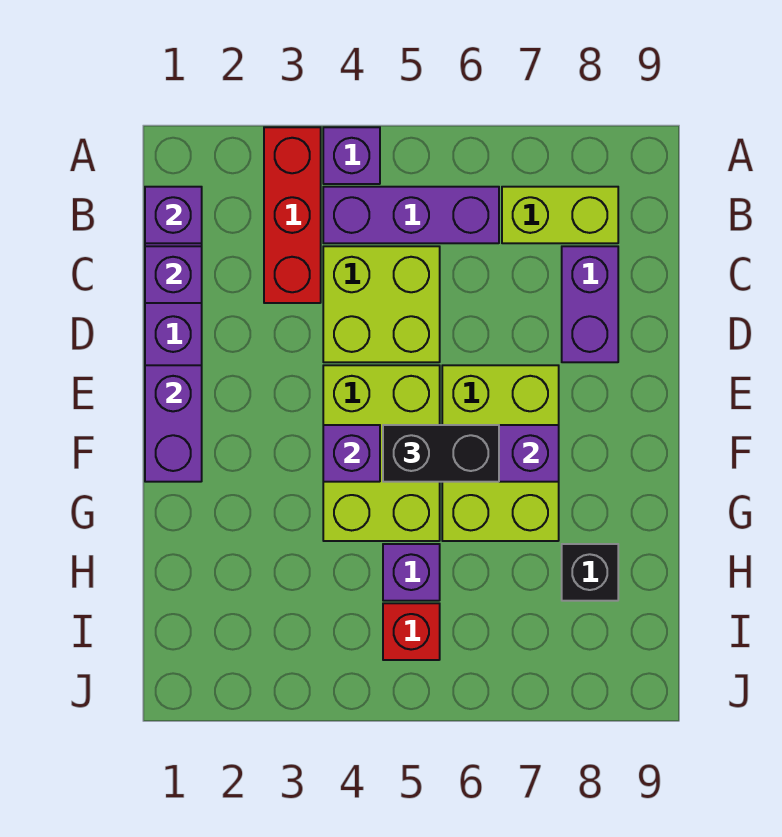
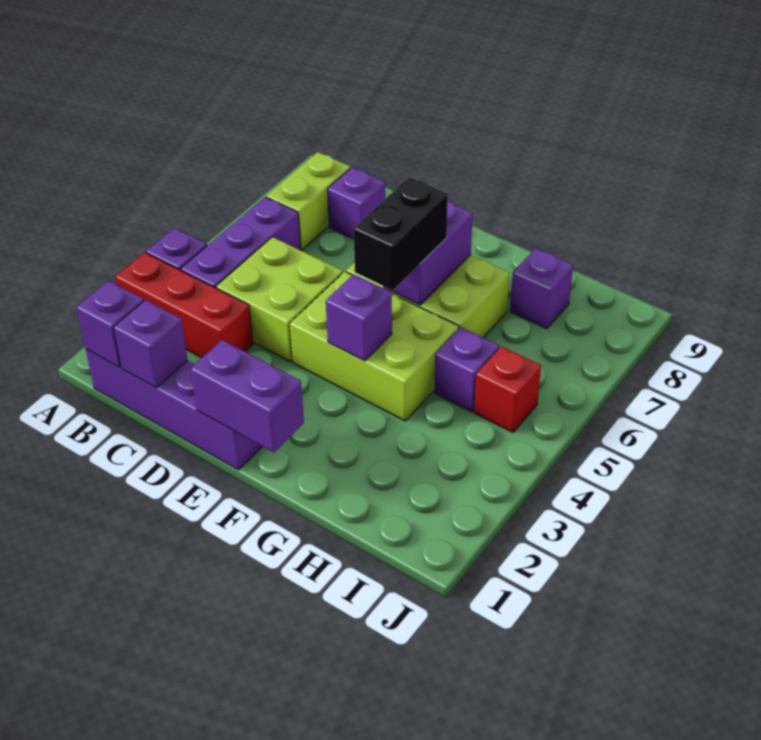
purple 1x2 brick [562,246,618,362] -> purple 1x1 brick [328,167,385,239]
black 1x1 brick [562,544,618,601] -> purple 1x1 brick [510,248,573,329]

